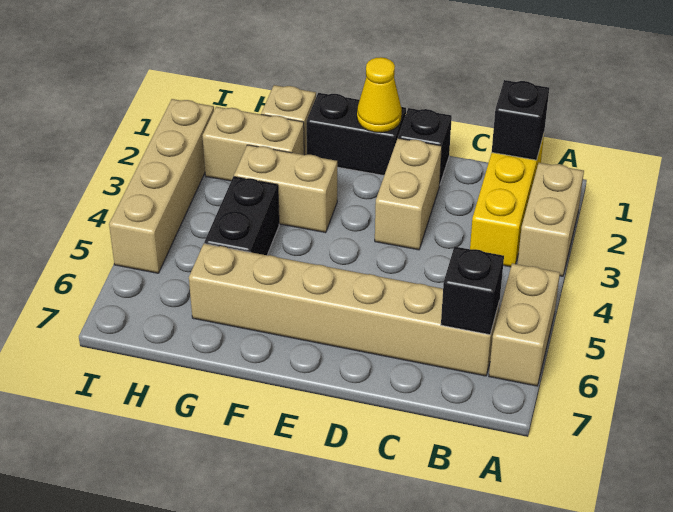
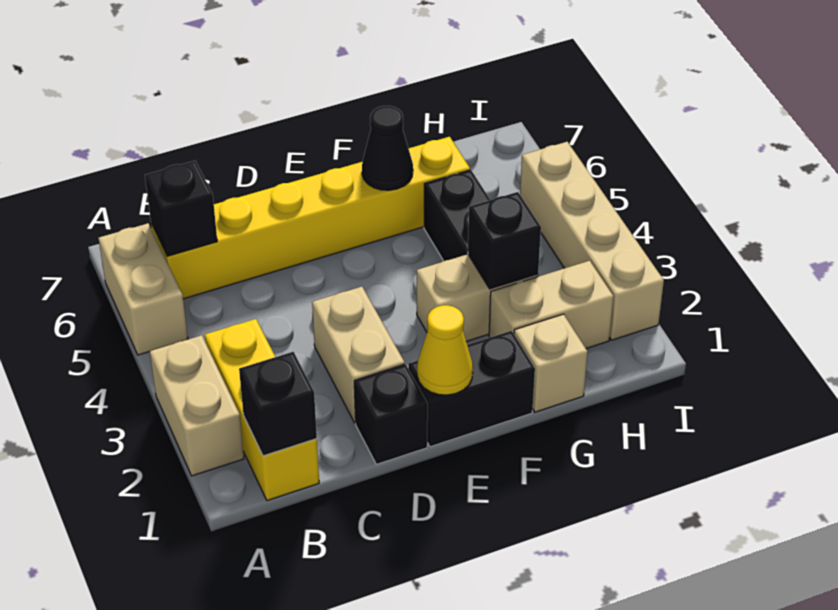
tan 1x6 brick [189,244,500,376] -> yellow 1x6 brick [151,137,470,299]
none -> black 1x1 cone [362,106,413,190]
none -> black 1x1 brick [468,192,541,289]

